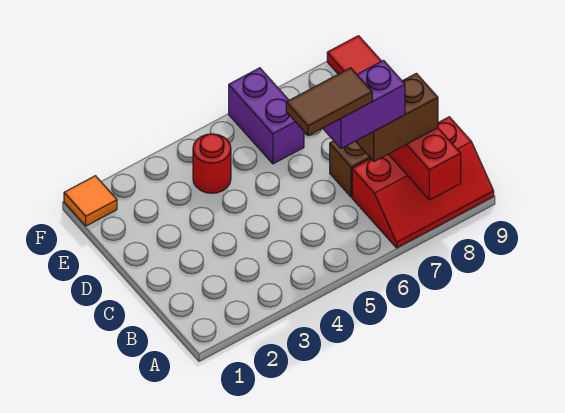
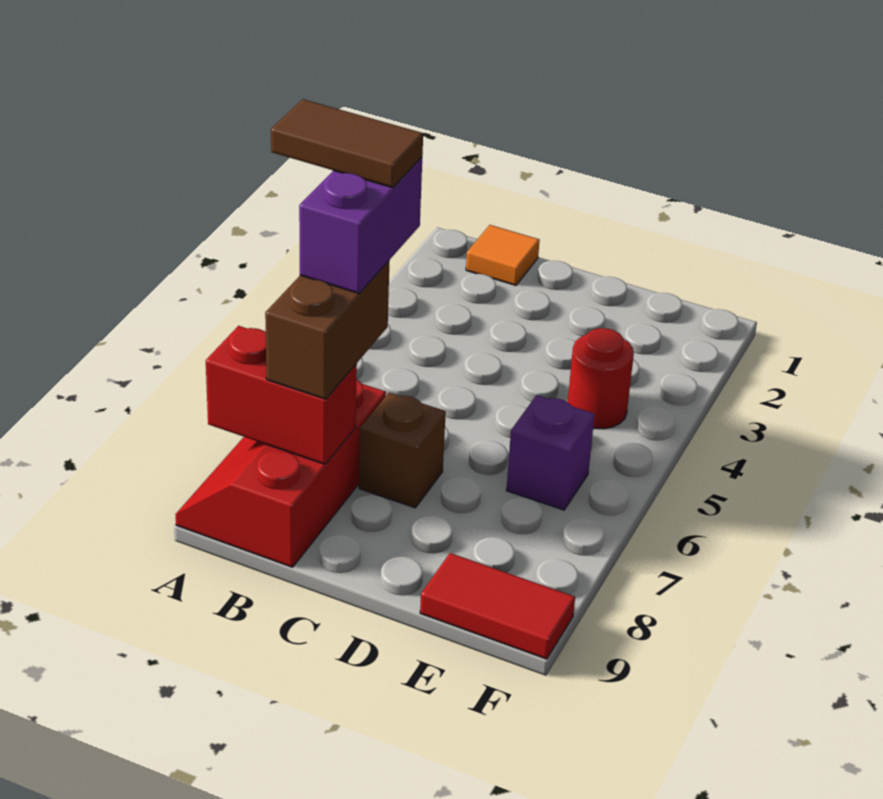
brown 1x2 tile [286,68,372,136] -> brown 1x2 tile turned to [271,99,423,188]
purple 1x2 brick [229,68,304,164] -> purple 1x1 brick [506,395,595,510]
orange 1x1 tile [64,176,117,226] -> orange 1x1 tile moved to [466,225,540,285]

